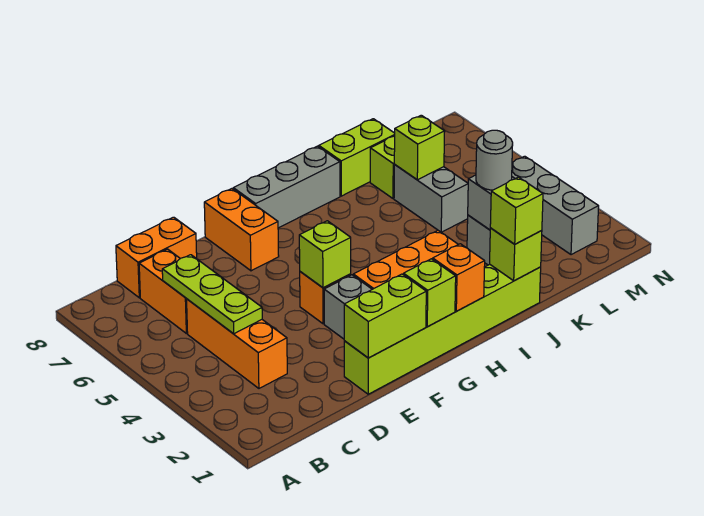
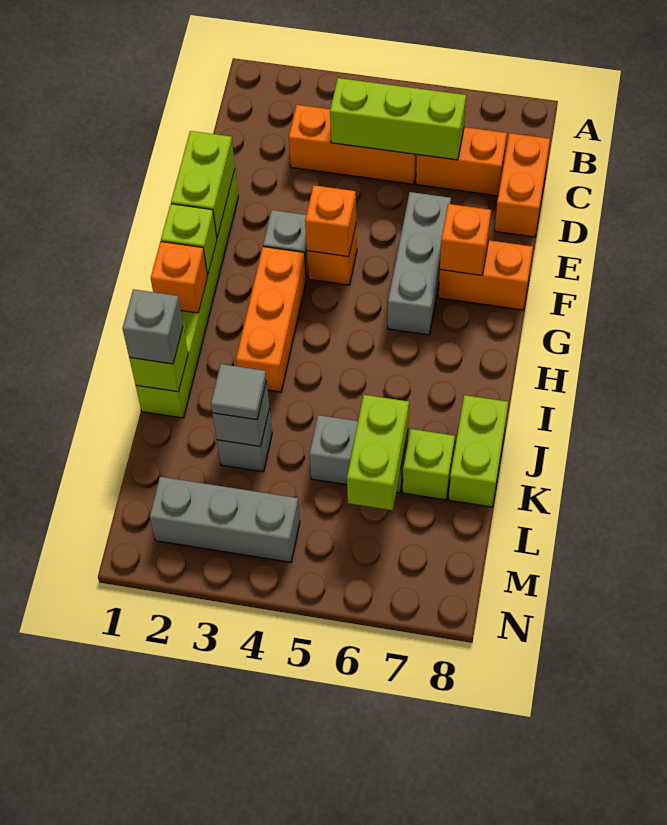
lime 1x3 plate [162,255,262,334] -> lime 1x3 brick [330,78,466,160]
lime 1x1 brick [299,221,351,288] -> orange 1x1 brick [305,185,356,257]
none -> orange 1x1 brick [440,204,491,275]
grey 1x3 brick [233,146,340,228] -> grey 1x3 brick moved to [388,192,451,335]
lime 1x1 brick [490,177,543,244] -> grey 1x1 brick [123,289,183,364]
grey 1x1 round brick [476,130,513,190] -> grey 1x1 tile [211,364,266,420]
lime 1x1 brick [394,115,445,180] -> lime 1x2 brick [347,395,409,510]

